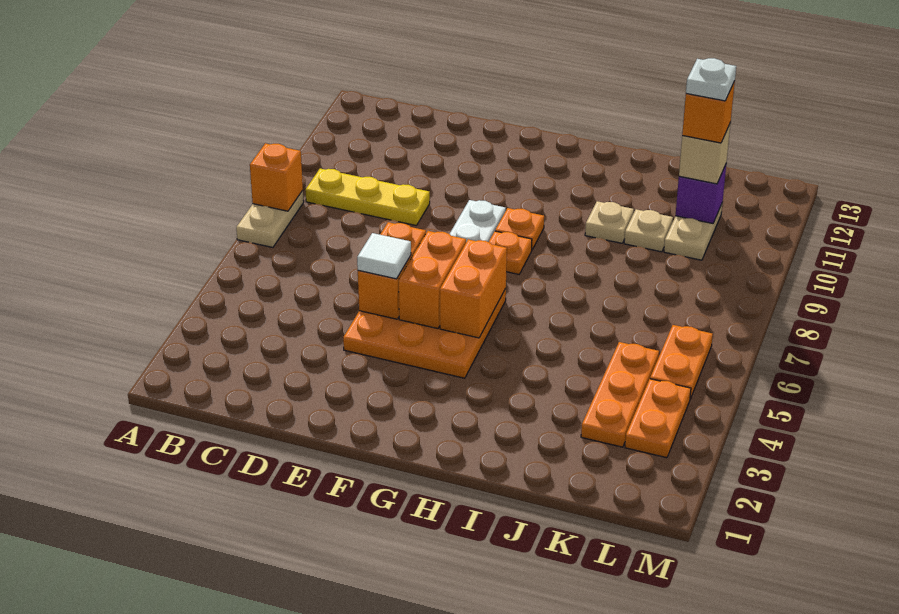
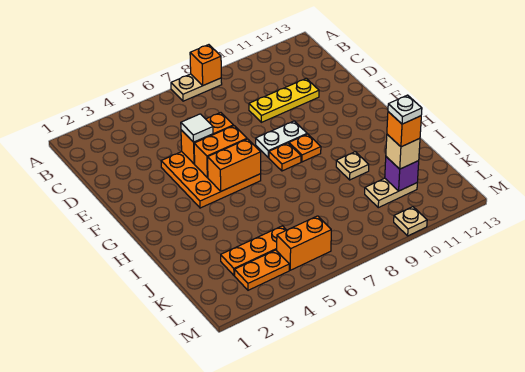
yellow 1x3 plate [305,169,430,225] -> yellow 1x3 plate turned to [249,78,319,122]
tan 1x1 plate [624,209,673,252] -> tan 1x1 plate moved to [394,207,427,236]
orange 1x2 plate [650,325,713,399] -> orange 1x2 brick [277,216,331,270]

